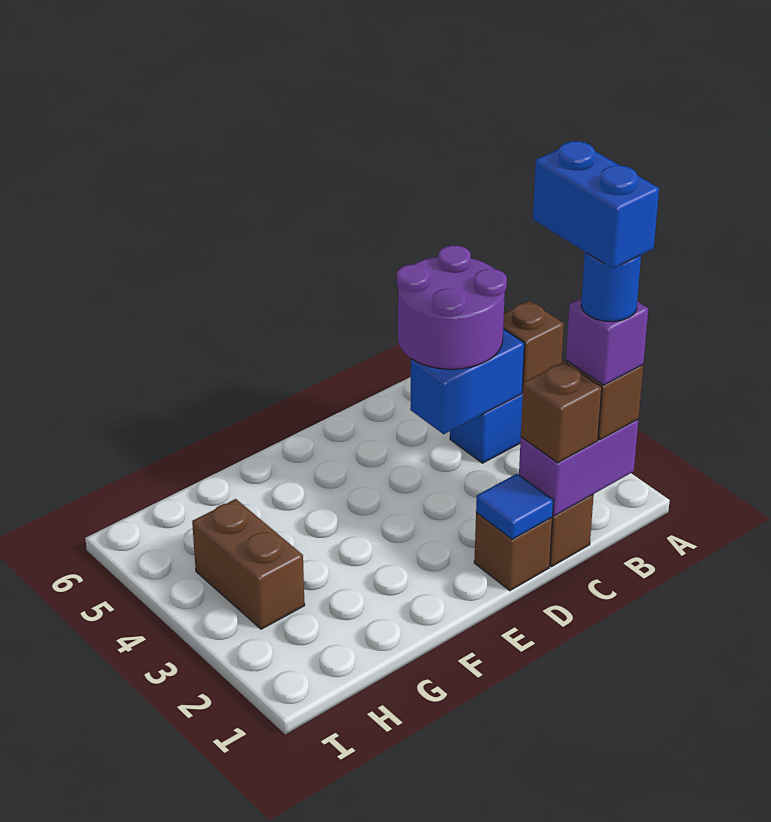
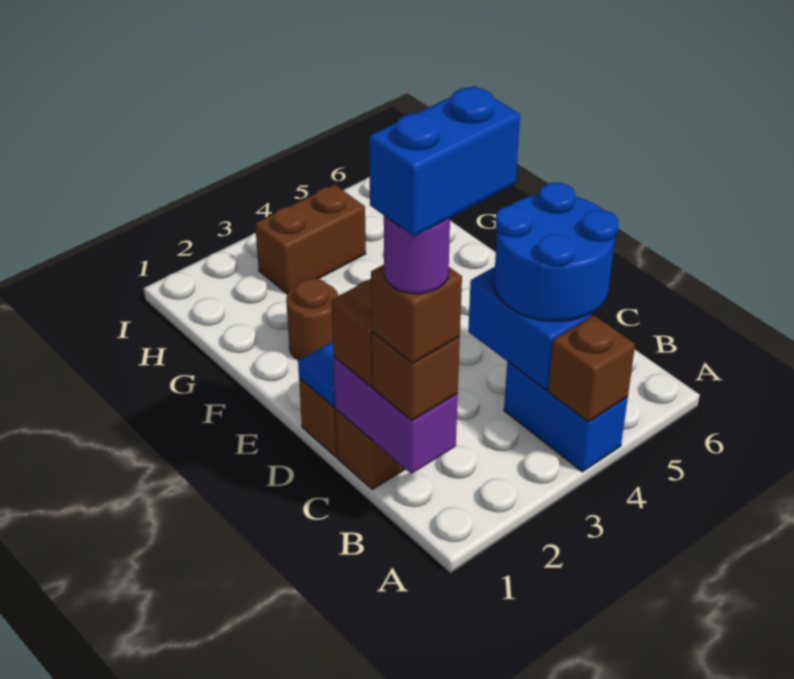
purple 1x1 brick [566,298,648,385] -> brown 1x1 brick [371,265,462,364]
blue 1x1 round brick [581,252,641,322] -> purple 1x1 round brick [384,216,450,294]
purple 2x2 round brick [397,246,507,369] -> blue 2x2 round brick [494,183,619,321]
none -> brown 1x1 round brick [286,278,338,360]

